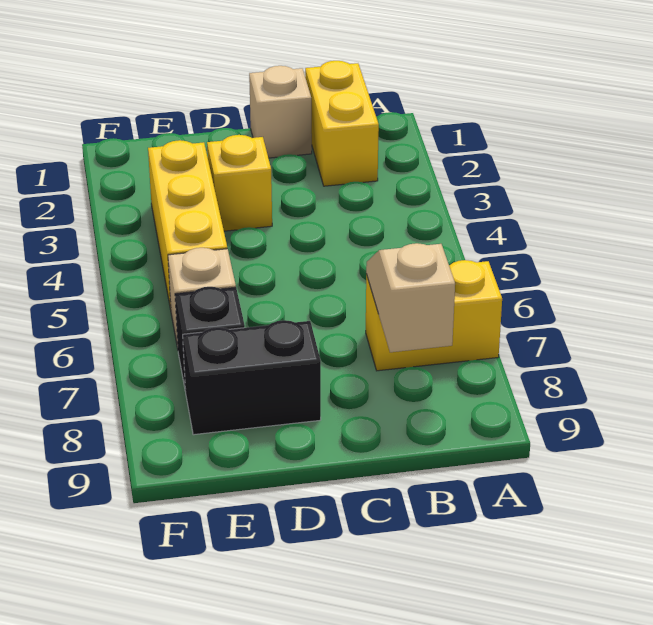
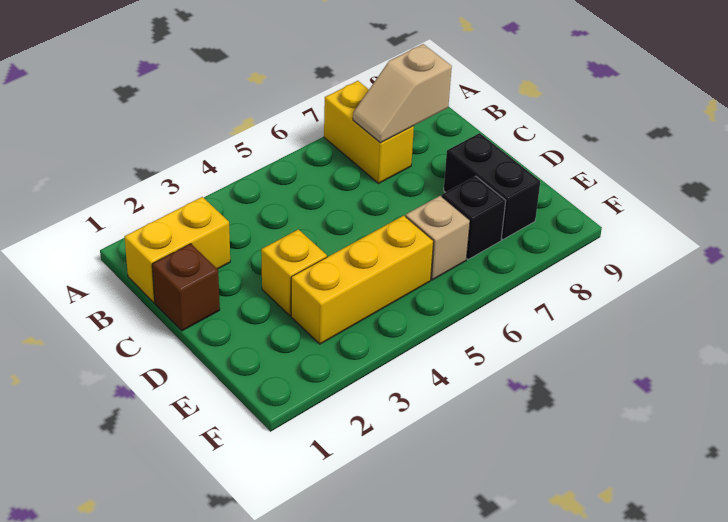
tan 1x1 brick [249,66,312,158] -> brown 1x1 brick [152,244,220,331]

